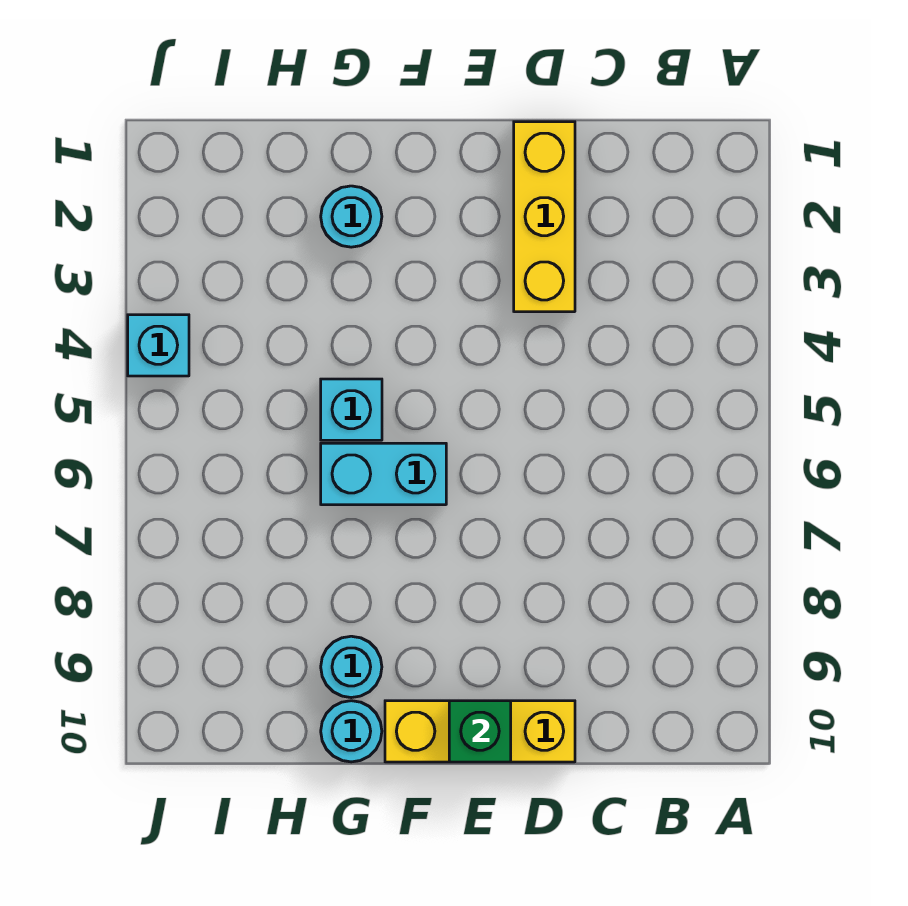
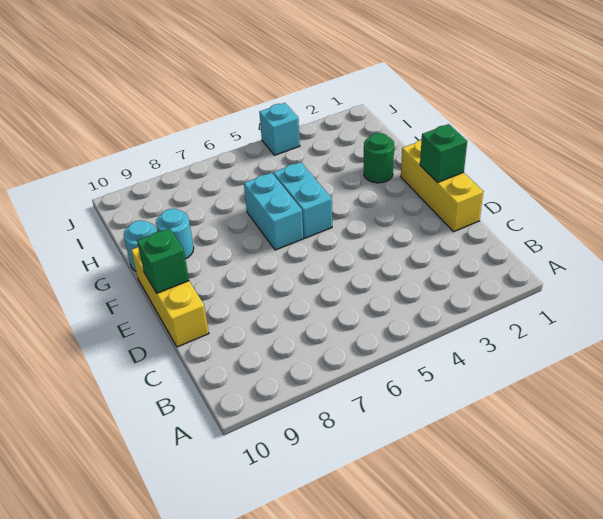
yellow 1x3 brick [514,122,575,312] -> yellow 1x3 brick turned to [401,140,483,232]
none -> green 1x1 brick [420,124,467,183]
cyan 1x1 round brick [321,186,382,247] -> green 1x1 round brick [364,133,394,183]
cyan 1x1 brick [321,379,382,440] -> cyan 1x2 brick [273,162,332,238]

